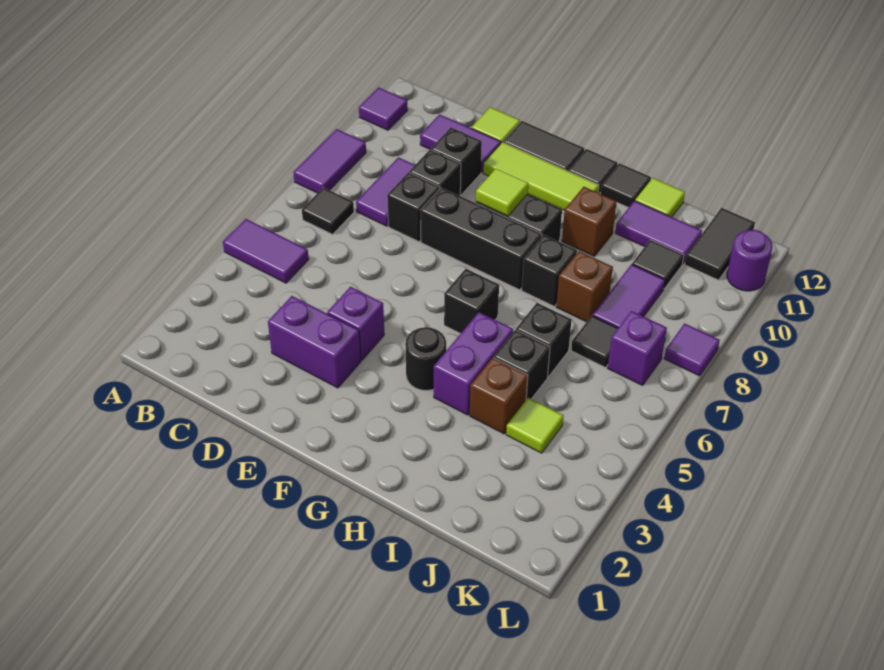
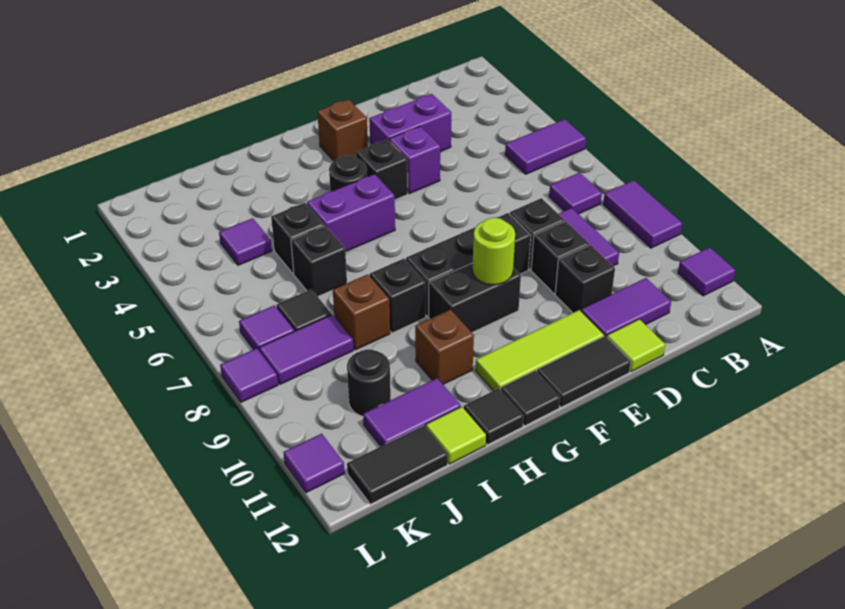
black 1x1 tile [302,188,354,234] -> purple 1x1 tile [549,173,602,214]
lime 1x1 tile [476,168,529,216] -> lime 1x1 round brick [472,218,515,285]
black 1x1 brick [444,269,499,334] -> black 1x1 brick moved to [356,139,408,200]
purple 1x2 brick [434,312,513,415] -> purple 1x2 brick turned to [307,174,395,252]
brown 1x1 brick [470,358,528,434] -> brown 1x1 brick moved to [317,99,368,161]
lime 1x1 tile [506,398,564,453] -> purple 1x1 tile [219,218,272,265]
purple 1x2 tile [593,264,665,328] -> purple 1x2 tile turned to [259,315,354,384]
black 1x1 tile [632,240,684,289] -> black 1x1 round brick [347,349,391,416]
purple 1x1 brick [608,311,667,385] -> purple 1x1 tile [239,305,294,350]
black 1x2 tile [685,208,755,280] -> black 1x2 tile turned to [347,425,448,504]
purple 1x1 round brick [727,230,773,291] -> purple 1x1 tile [283,434,345,493]

